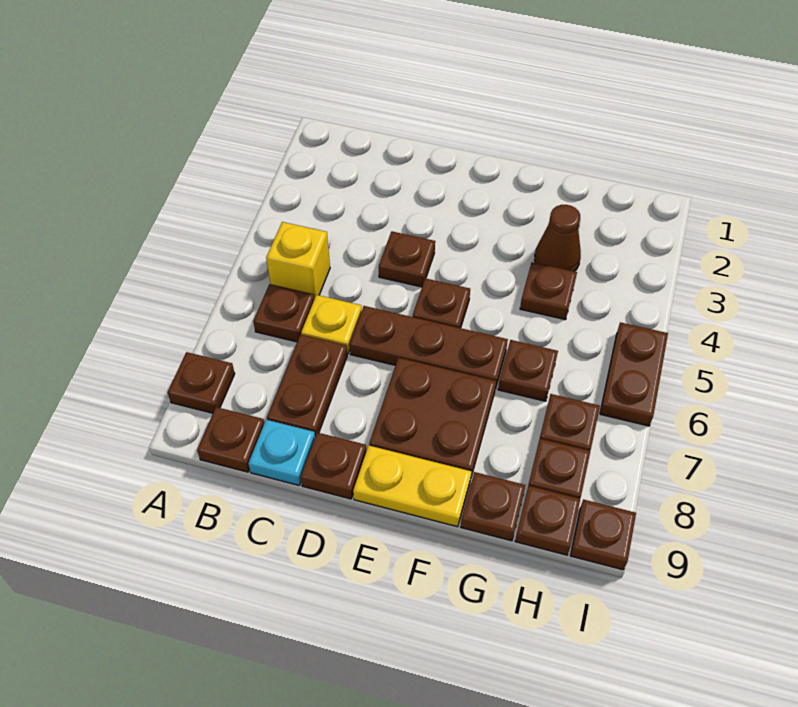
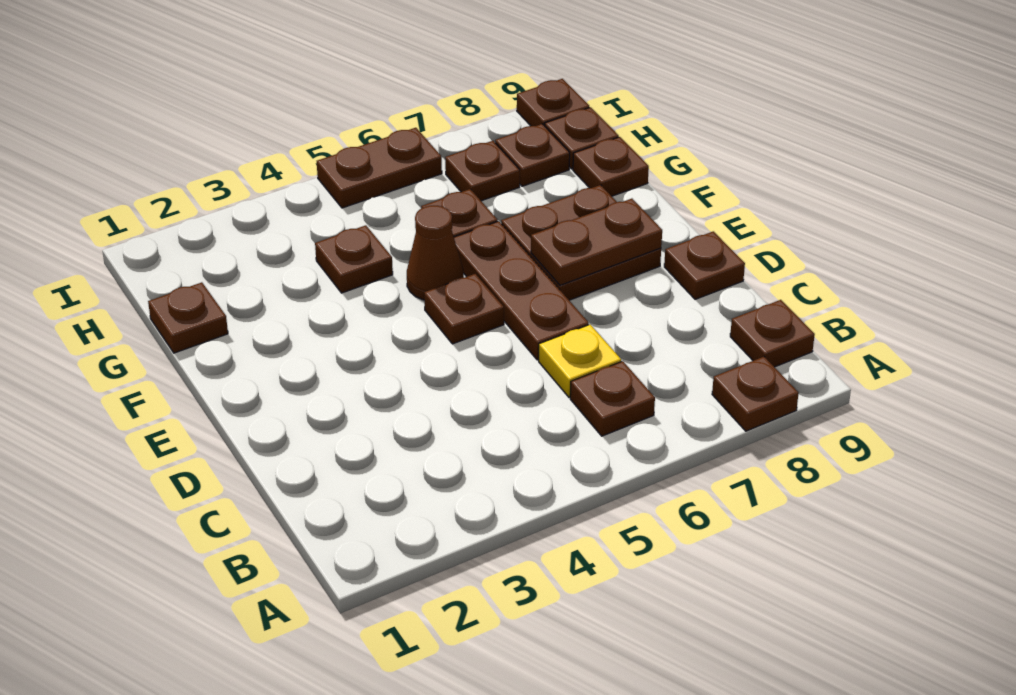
yellow 1x1 brick [266,222,330,298] -> none
brown 1x2 plate [267,334,347,436] -> brown 1x2 plate moved to [531,199,662,285]
cyan 1x1 plate [248,420,315,485] -> none
brown 1x1 plate [379,231,435,287] -> brown 1x1 plate moved to [148,282,228,353]
yellow 1x2 plate [353,446,471,527] -> none
brown 1x1 cone [534,205,581,272] -> brown 1x1 cone moved to [407,206,464,300]

